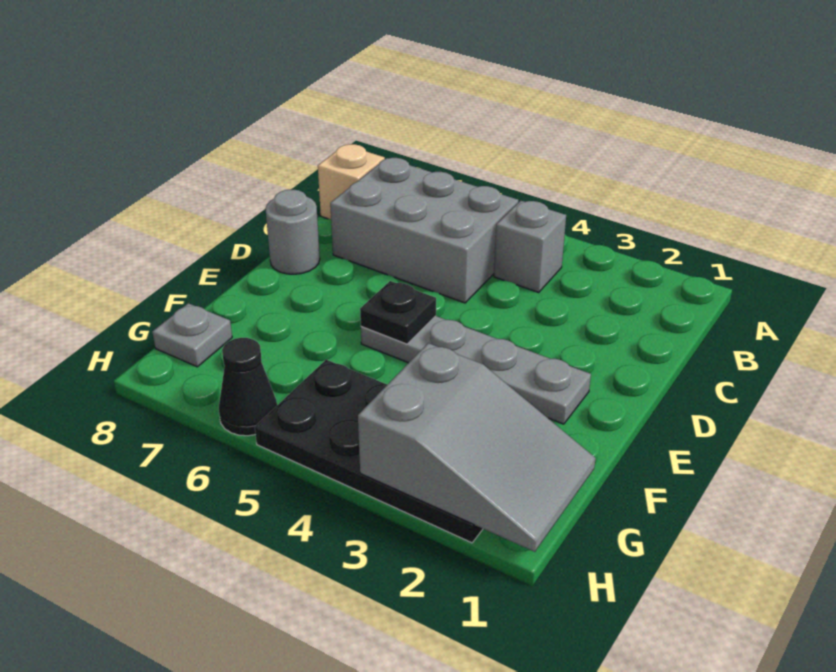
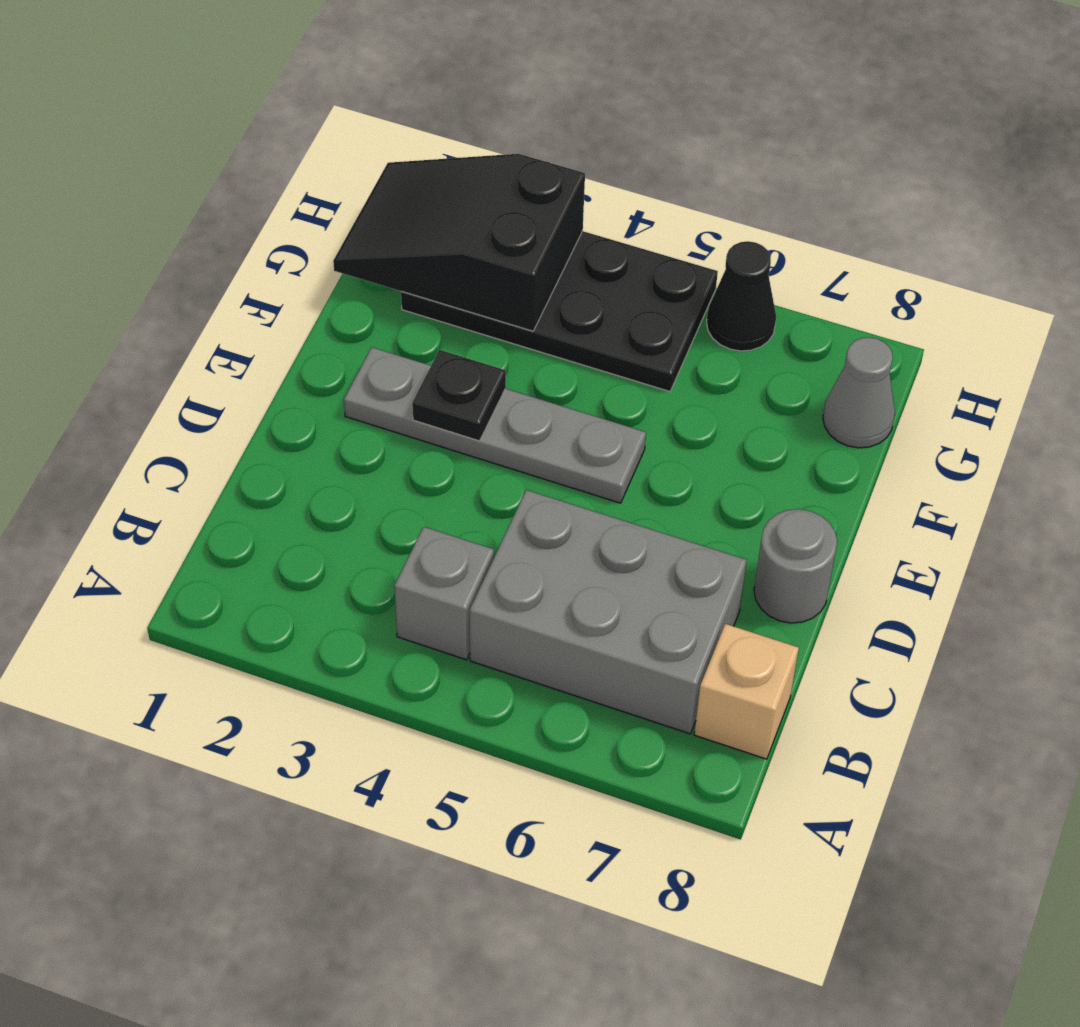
black 1x1 plate [360,281,436,344] -> black 1x1 plate moved to [412,350,506,441]
grey 2x3 slope [358,343,596,552] -> black 2x3 slope [333,154,585,331]
grey 1x1 plate [152,303,232,367] -> grey 1x1 cone [823,337,895,448]

